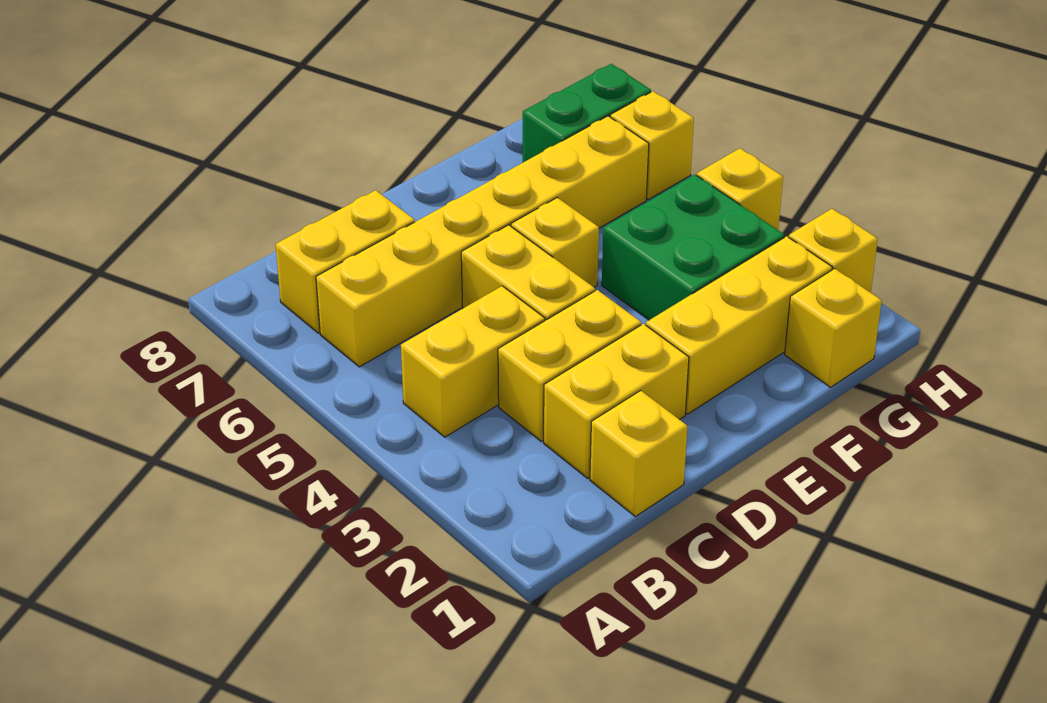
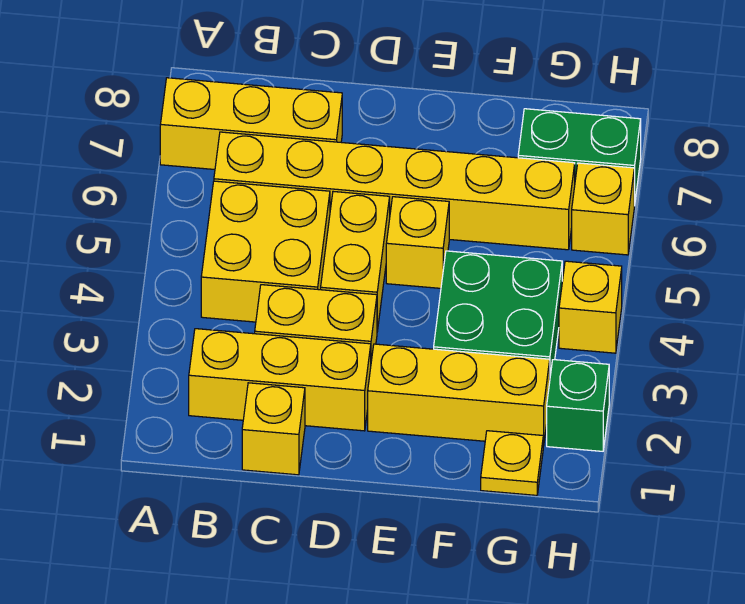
yellow 1x2 brick [401,286,545,437] -> yellow 2x2 brick [201,181,330,322]
yellow 1x2 brick [275,190,415,333] -> yellow 1x3 brick [160,78,342,169]
yellow 1x2 brick [544,324,689,478] -> yellow 1x3 brick [189,329,371,431]
yellow 1x1 brick [785,269,882,387] -> yellow 1x1 plate [481,431,543,495]
yellow 1x1 brick [789,209,878,293] -> green 1x1 brick [547,360,609,451]

